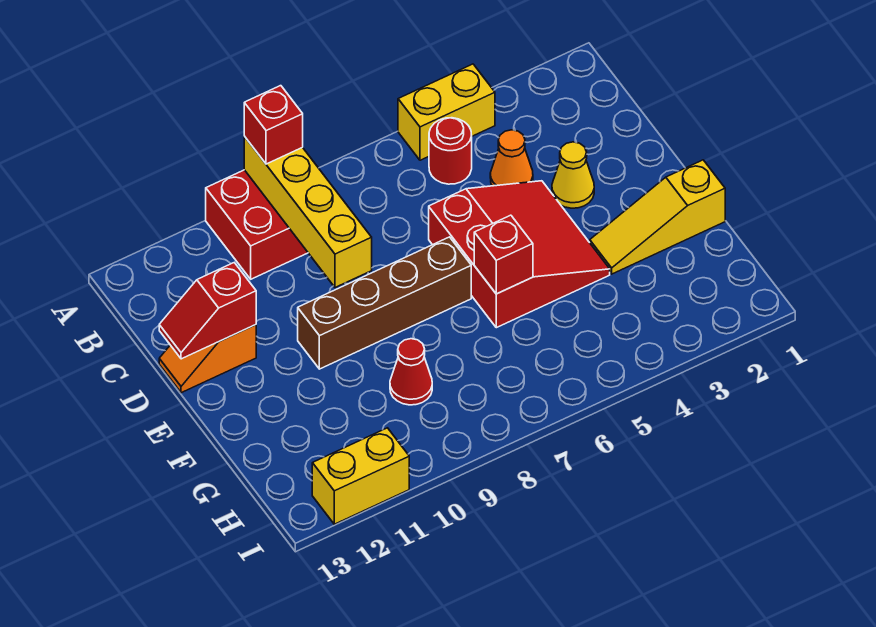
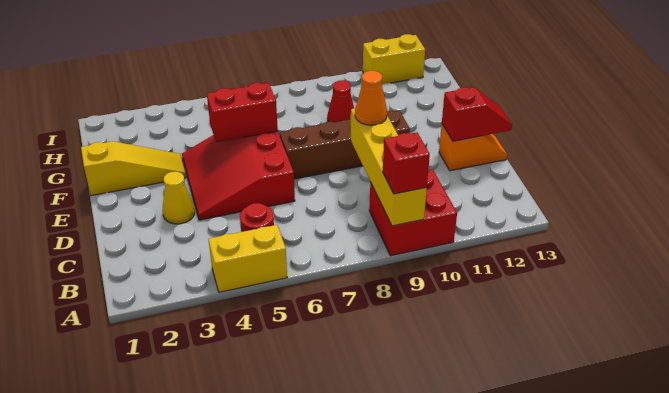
orange 1x1 cone [490,130,533,186] -> orange 1x1 cone moved to [355,71,387,125]
red 1x1 brick [474,215,533,294] -> red 1x2 brick [207,83,278,142]

